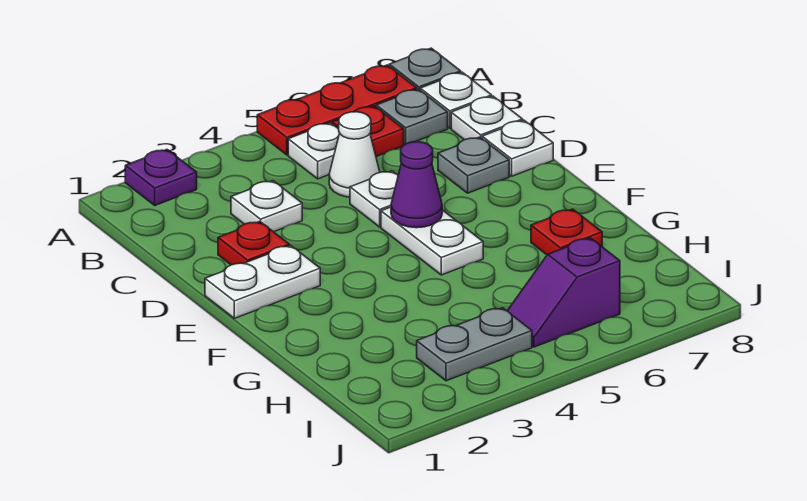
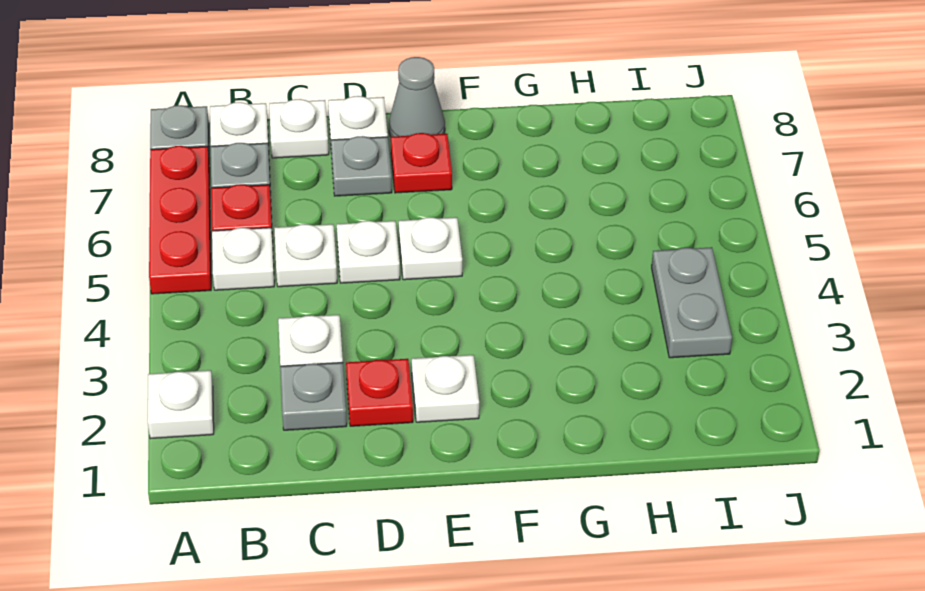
purple 1x1 plate [125,150,197,205] -> white 1x1 plate [148,370,214,439]
none -> grey 1x1 plate [280,363,347,430]
white 1x1 cone [329,112,380,197] -> white 1x1 plate [274,224,337,287]
white 1x2 plate [205,245,320,318] -> white 1x1 plate [412,355,479,422]
white 1x2 plate [381,207,483,275] -> white 1x1 plate [399,217,462,280]
purple 1x1 cone [391,142,442,228] -> none
none -> grey 1x1 cone [389,57,445,137]
red 1x1 plate [531,209,602,255] -> red 1x1 plate moved to [391,133,452,193]
purple 1x2 slope [507,238,620,347] -> none

